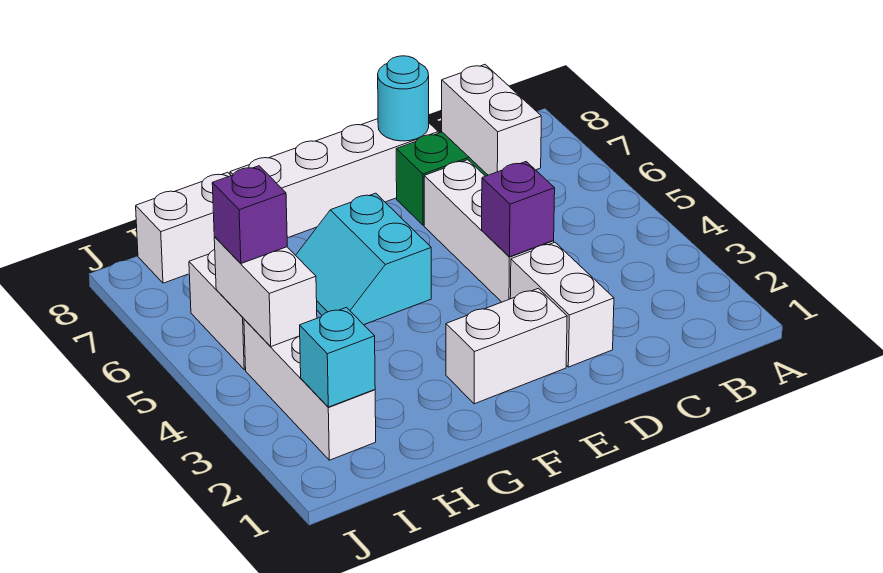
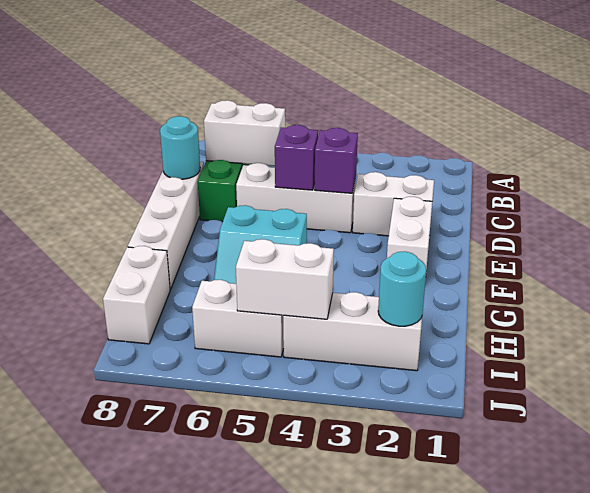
cyan 1x1 brick [300,307,375,407] -> cyan 1x1 round brick [378,252,426,326]
purple 1x1 brick [212,166,287,263] -> purple 1x1 brick moved to [275,125,318,190]

